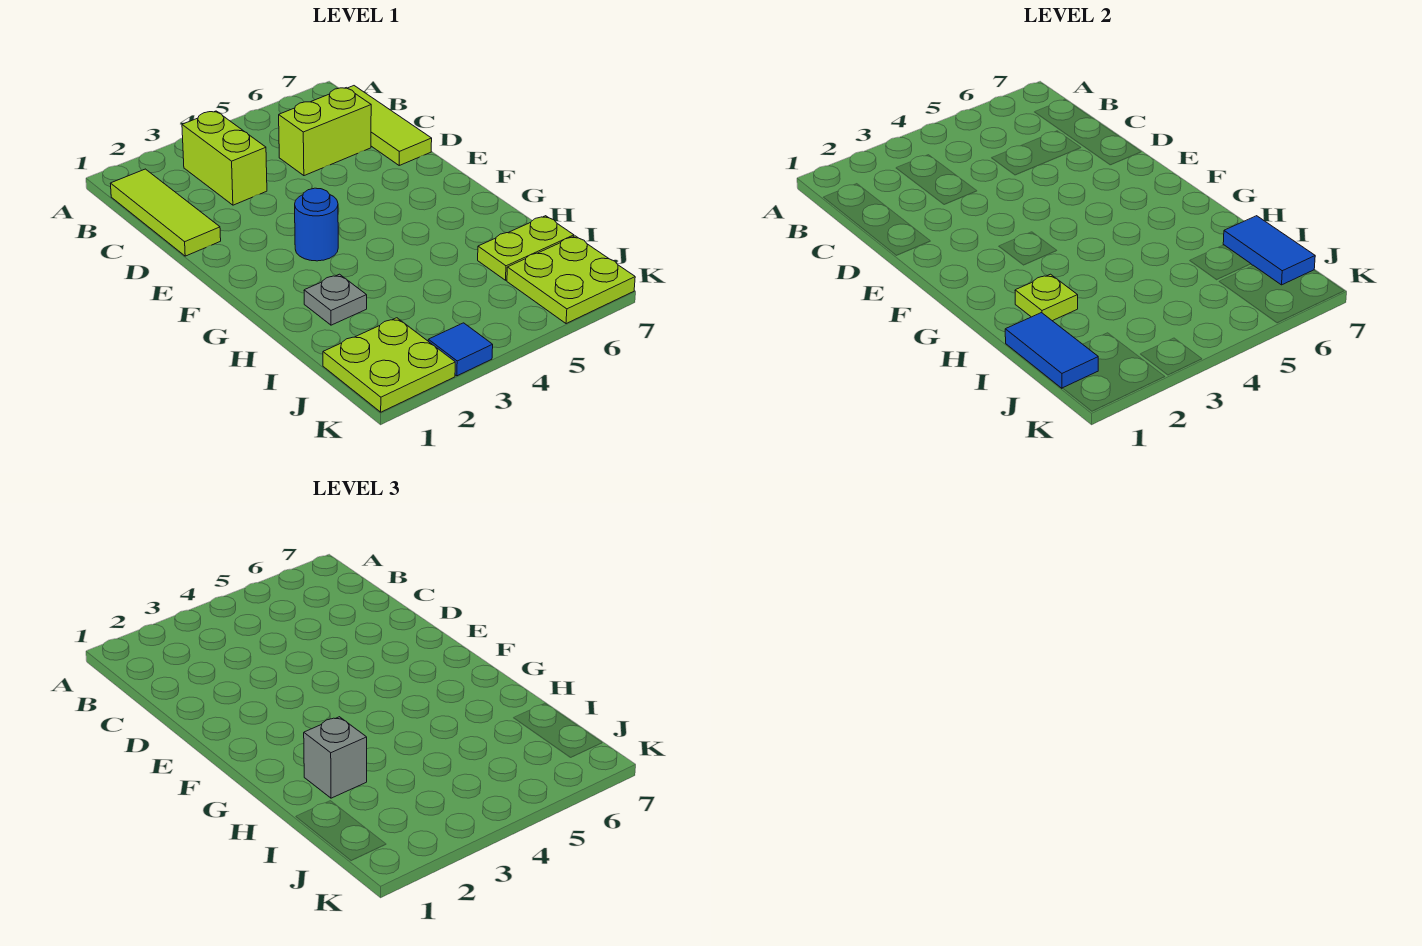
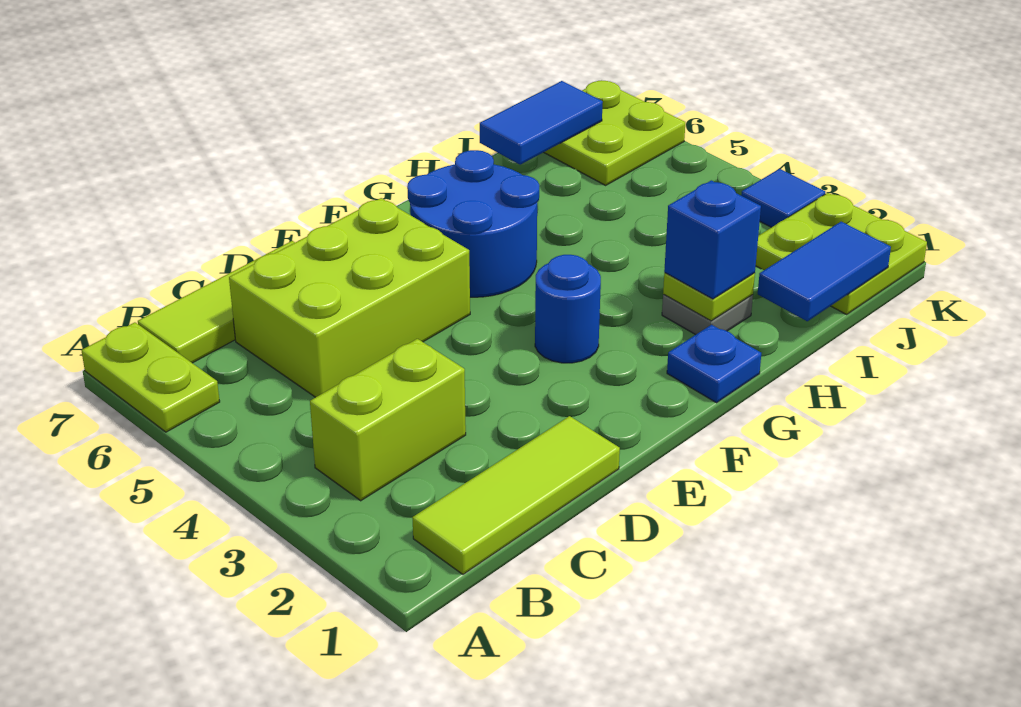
lime 1x2 brick [279,88,371,176] -> lime 2x3 brick [229,198,470,397]
none -> blue 2x2 round brick [407,150,539,297]
none -> blue 1x1 plate [667,325,761,403]
grey 1x1 brick [304,717,367,798] -> blue 1x1 brick [664,180,761,299]
lime 1x2 plate [478,216,574,280] -> lime 1x2 plate moved to [81,322,220,432]

